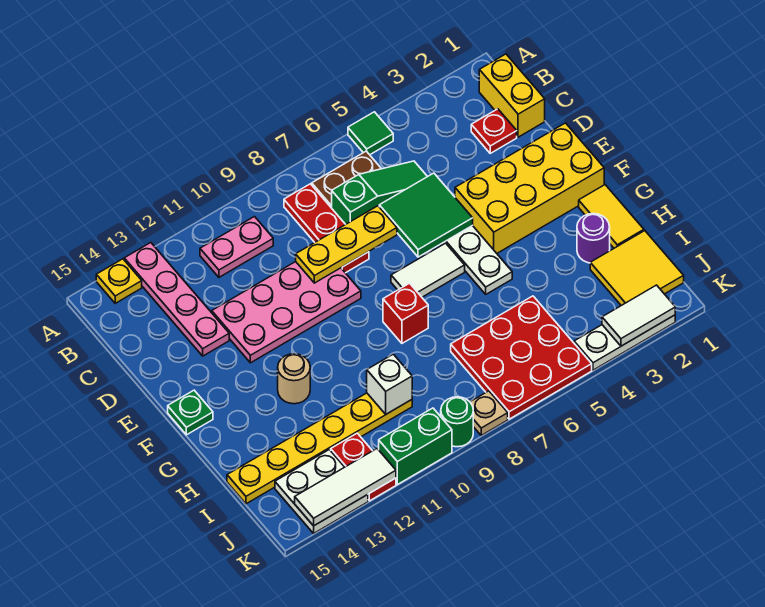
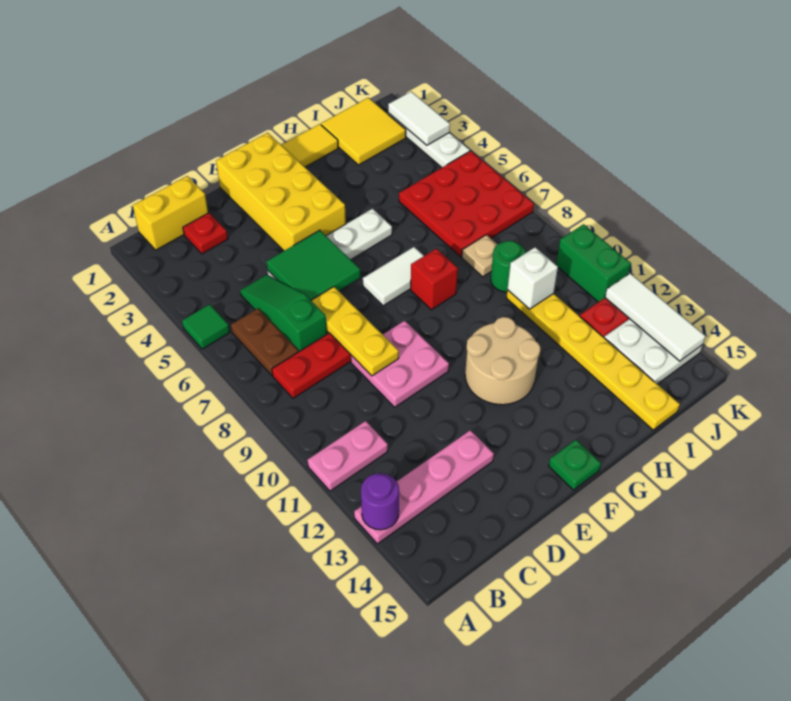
yellow 1x1 plate [96,259,142,303] -> none
pink 1x2 plate [200,217,273,277] -> pink 1x2 plate turned to [308,421,388,491]
pink 2x4 plate [212,262,361,363] -> pink 2x2 plate [351,321,449,407]
white 1x2 tile [391,243,465,297] -> white 1x2 tile turned to [363,247,424,306]
tan 1x1 round brick [278,354,310,404] -> tan 2x2 round brick [465,317,540,405]
purple 1x1 round brick [577,214,610,263] -> purple 1x1 round brick moved to [361,473,399,530]
tan 1x1 plate [470,391,508,435] -> tan 1x1 plate moved to [462,235,498,277]
green 1x1 round brick [441,397,473,447] -> green 1x1 round brick moved to [491,241,526,292]

